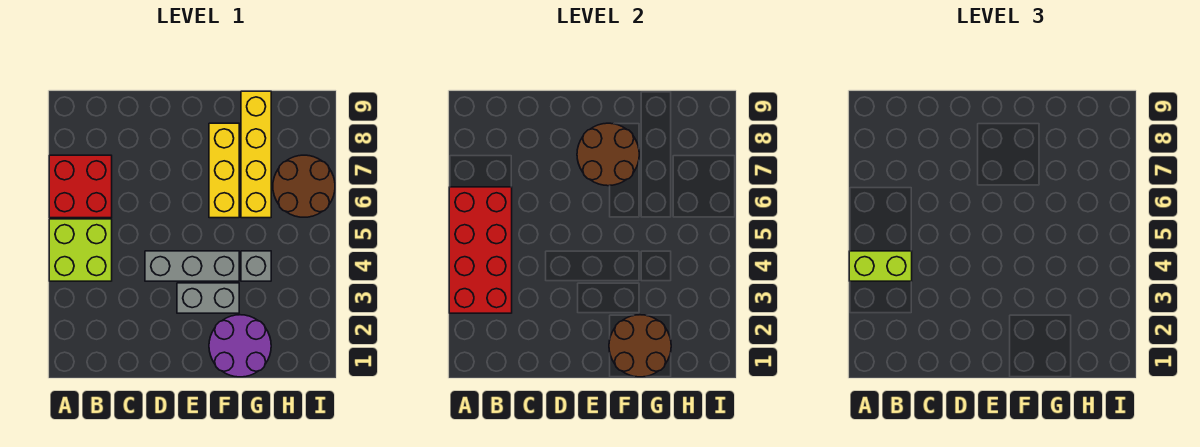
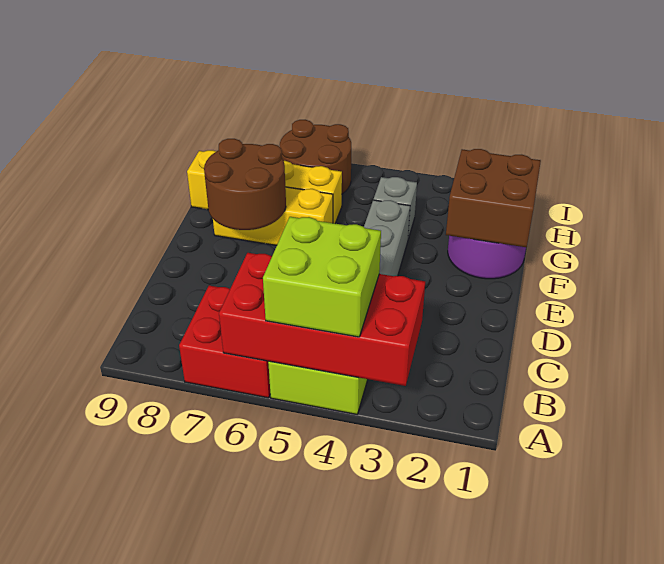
lime 1x2 brick [849,251,912,281] -> lime 2x2 brick [263,217,381,337]
grey 1x2 brick [177,283,239,313] -> none
brown 2x2 round brick [609,315,671,377] -> brown 2x2 brick [446,149,541,247]

